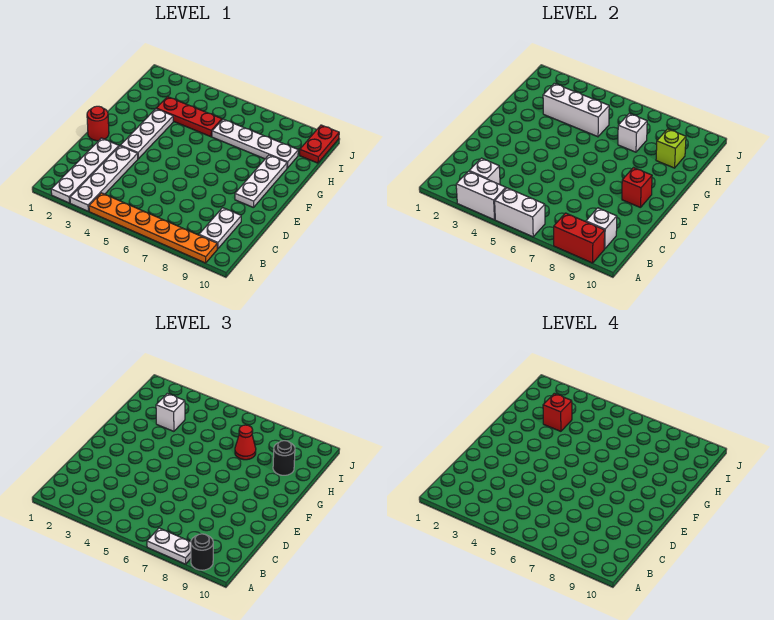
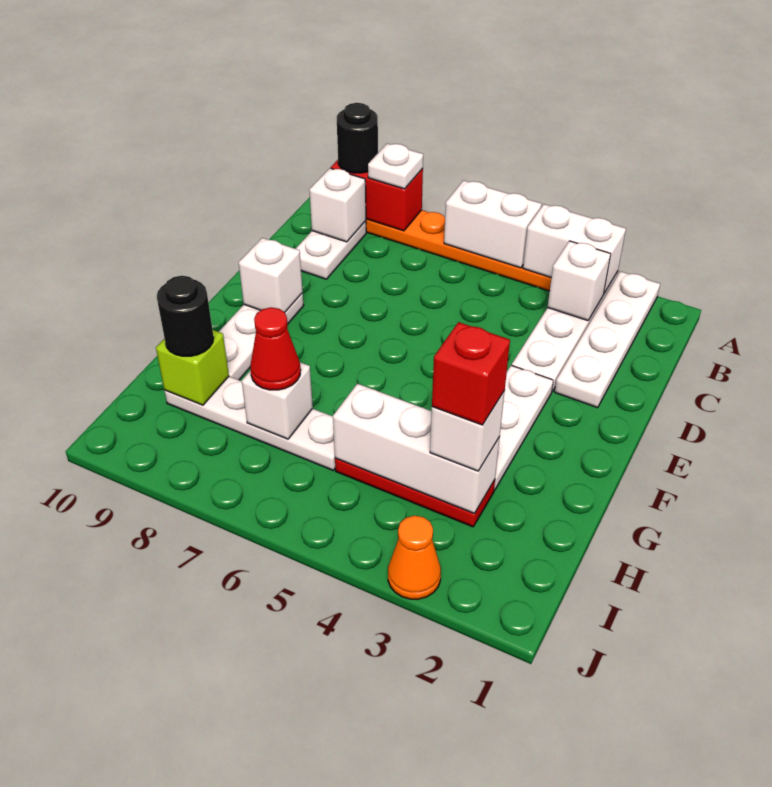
white 1x2 plate [147,528,191,564] -> white 1x1 plate [368,144,423,189]
red 1x1 round brick [87,106,109,141] -> none
red 1x1 brick [622,168,652,208] -> white 1x1 brick [239,238,303,312]
red 1x2 plate [300,125,339,163] -> none
none -> orange 1x1 cone [388,516,441,599]

